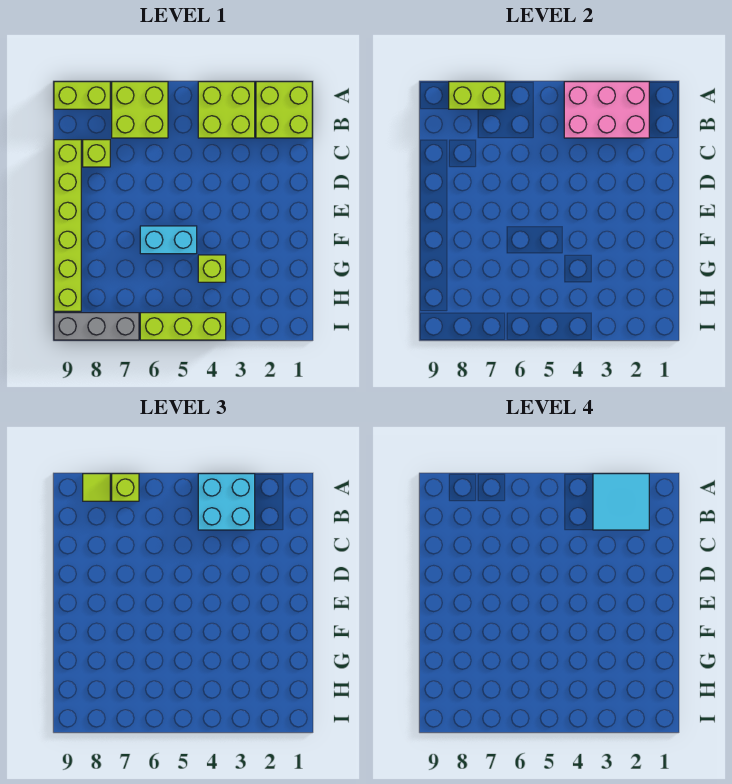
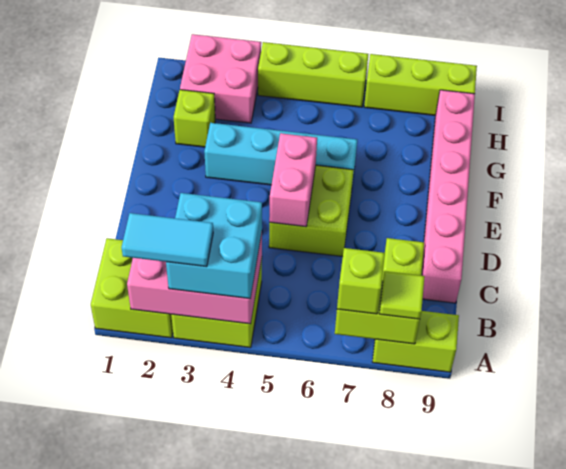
cyan 2x2 tile [593,474,649,530] -> cyan 1x2 tile [122,213,213,267]
lime 2x2 brick [112,82,168,138] -> lime 2x2 brick moved to [269,165,354,257]
lime 1x6 brick [54,140,81,311] -> pink 1x6 brick [421,90,475,303]
none -> pink 1x2 brick [269,133,317,227]
cyan 1x2 brick [140,226,197,254] -> cyan 1x4 brick [204,123,357,185]
lime 1x1 brick [198,255,226,282] -> lime 1x1 brick moved to [174,90,215,147]
none -> pink 2x2 brick [180,34,261,123]
grey 1x3 brick [54,313,139,340] -> lime 1x3 brick [364,54,477,115]

